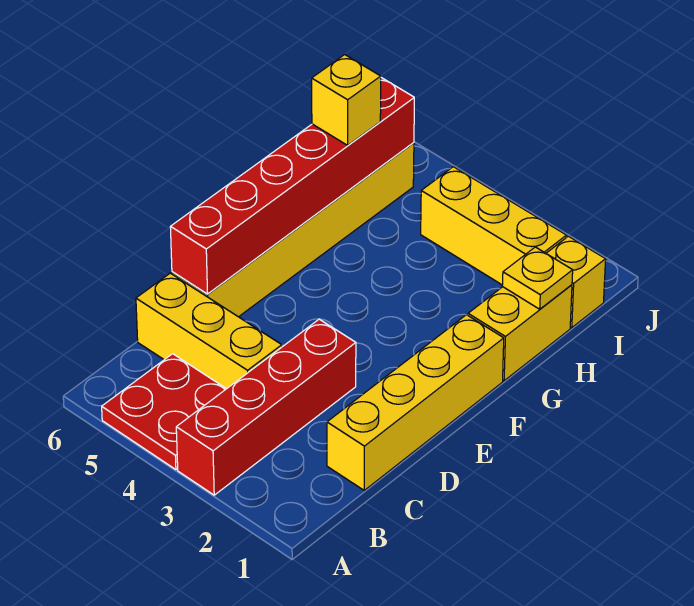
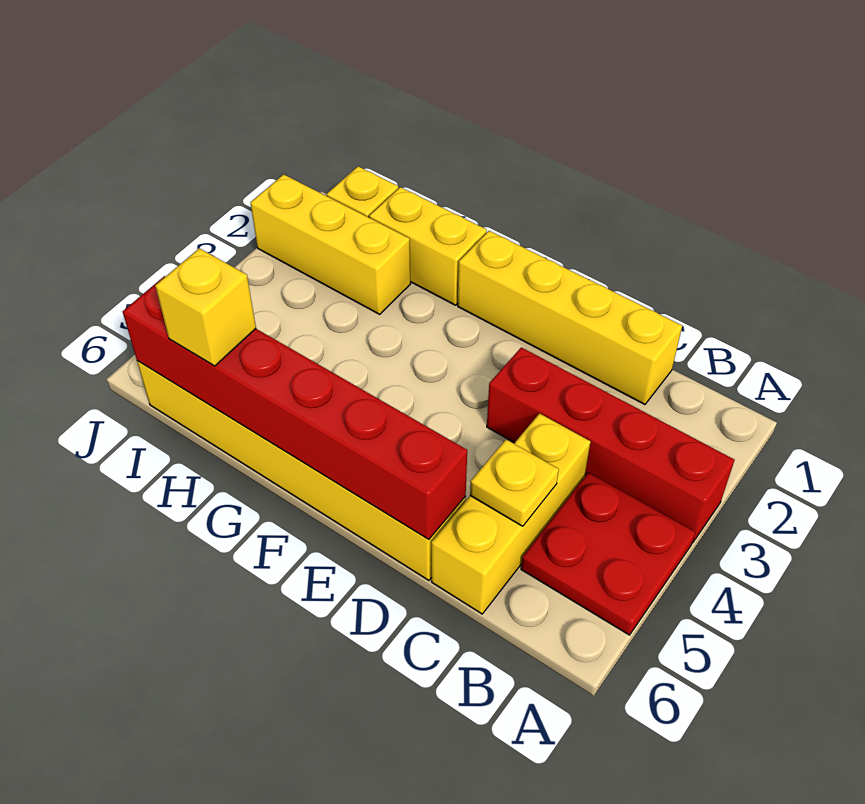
yellow 1x1 plate [502,247,573,309] -> yellow 1x1 plate moved to [470,440,559,526]
yellow 1x3 brick [421,167,567,285] -> yellow 1x3 brick turned to [250,174,410,314]

